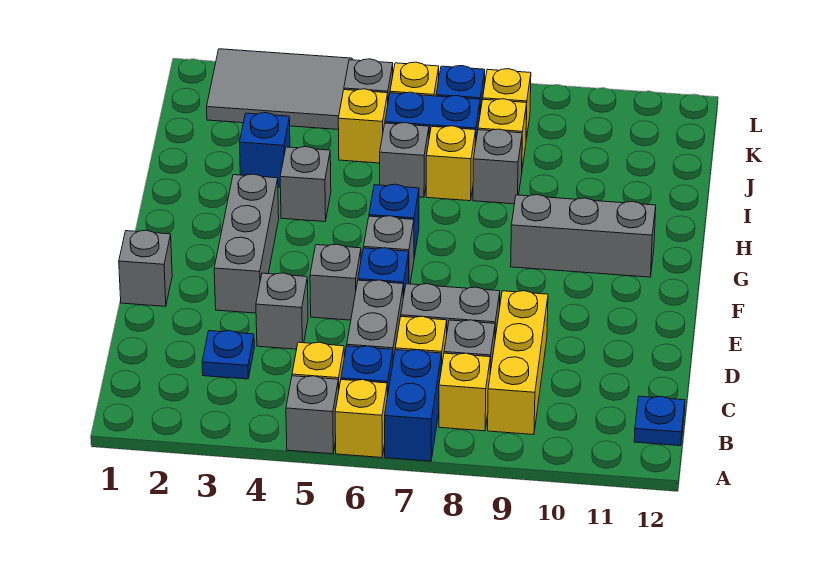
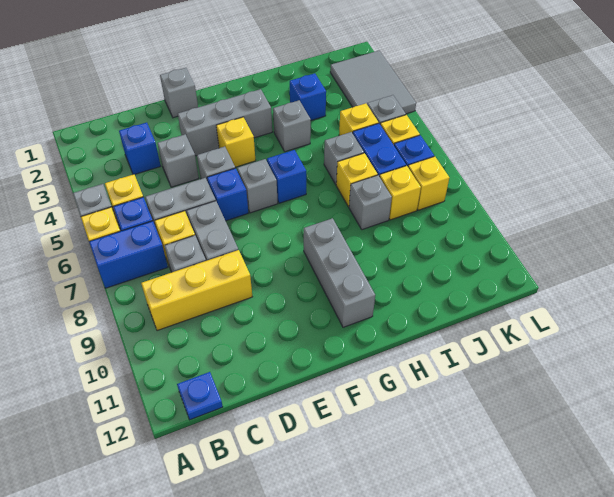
yellow 1x1 brick [439,353,490,431] -> yellow 1x1 brick moved to [216,117,256,167]
blue 1x1 plate [202,331,254,379] -> blue 1x1 brick [119,123,161,174]

